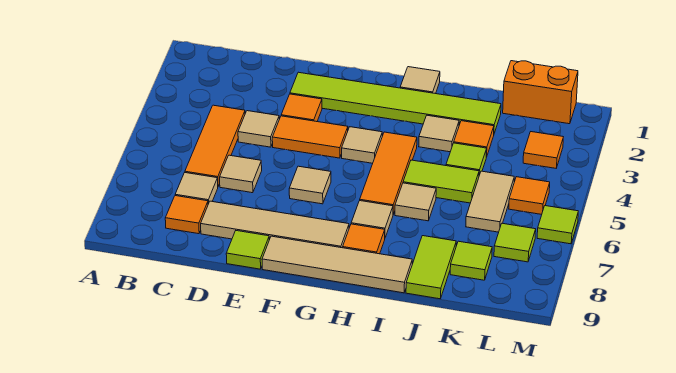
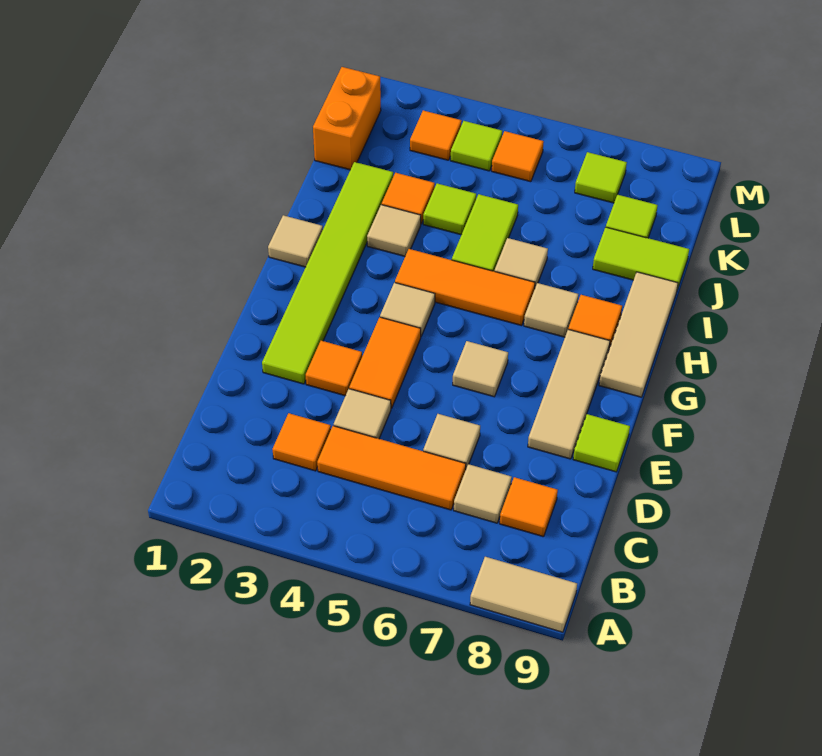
none -> orange 1x1 tile [273,413,331,471]
tan 1x4 tile [201,201,349,248] -> tan 1x3 tile [528,329,610,459]
tan 1x4 tile [262,236,412,293] -> tan 1x3 tile [599,272,678,397]
tan 1x2 tile [466,171,514,232] -> tan 1x2 tile moved to [470,557,577,632]
lime 1x1 tile [537,206,578,244] -> lime 1x1 tile moved to [451,121,502,171]

